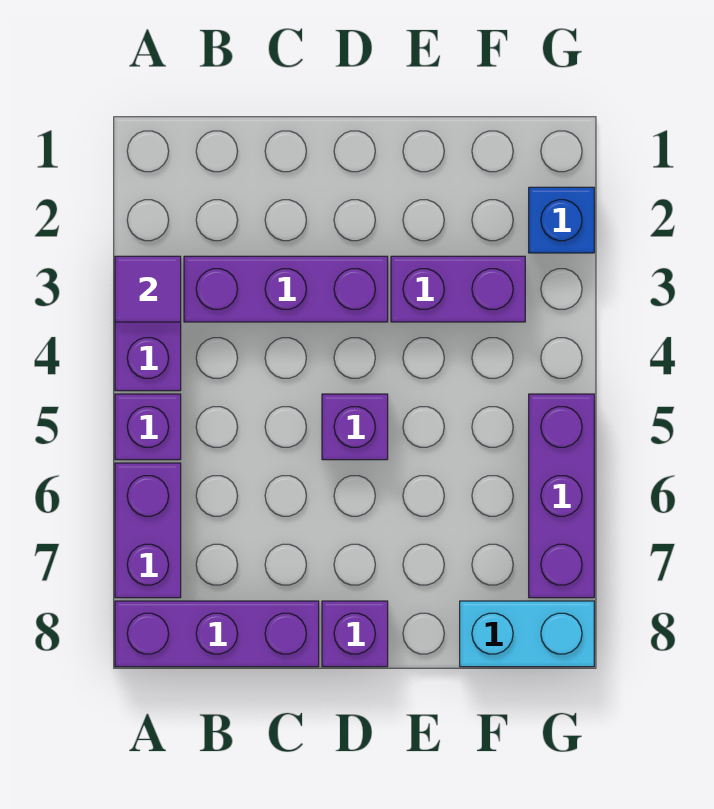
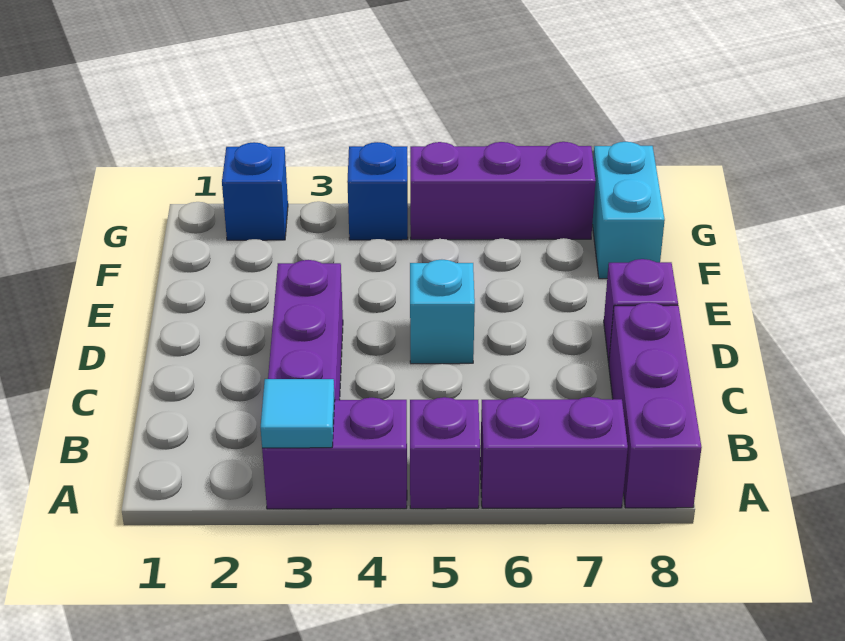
purple 1x1 tile [115,256,181,322] -> cyan 1x1 tile [261,379,335,448]
purple 1x1 brick [322,394,388,460] -> cyan 1x1 brick [410,260,475,364]
purple 1x2 brick [391,256,525,322] -> none
none -> blue 1x1 brick [347,142,408,240]

